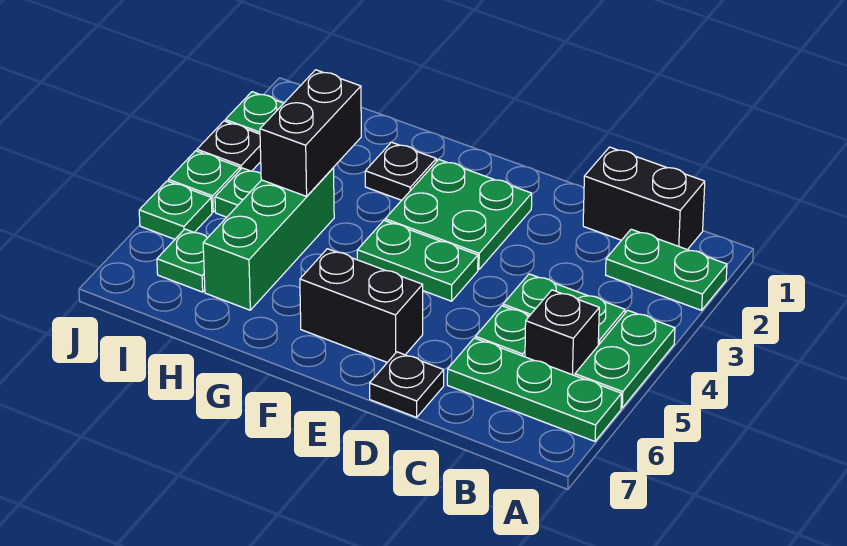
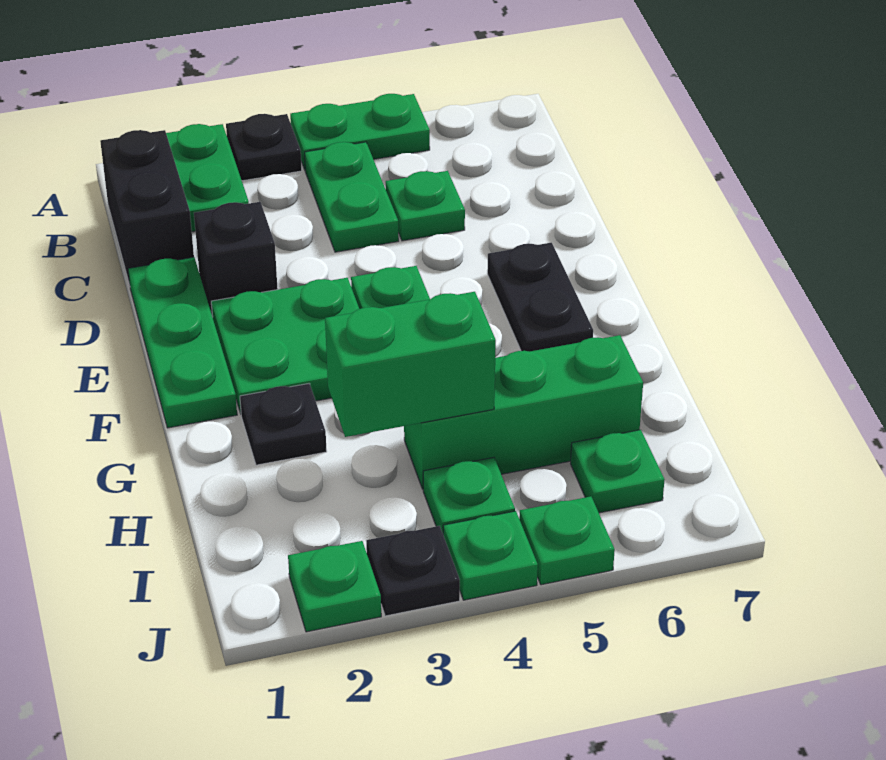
green 1x3 plate [447,338,622,441] -> green 1x3 plate moved to [128,257,237,428]
black 1x1 brick [525,290,599,376] -> black 1x1 brick moved to [194,202,278,317]
black 1x1 plate [370,352,444,417] -> black 1x1 plate moved to [226,114,302,181]
black 1x2 brick [300,249,423,362] -> black 1x2 plate [487,243,593,352]
black 1x2 brick [260,70,361,196] -> green 1x2 brick [325,292,496,437]

